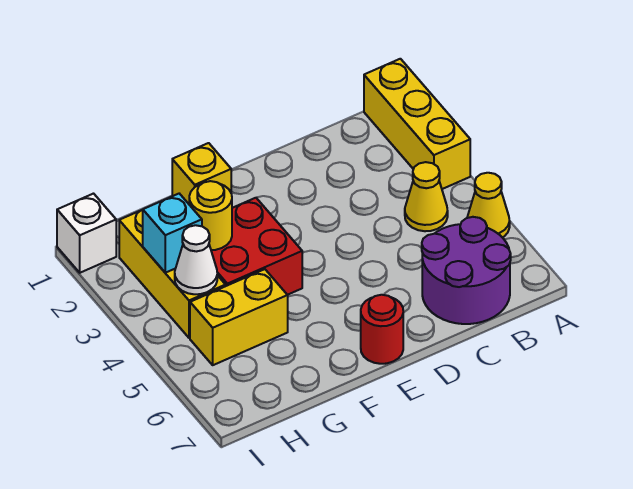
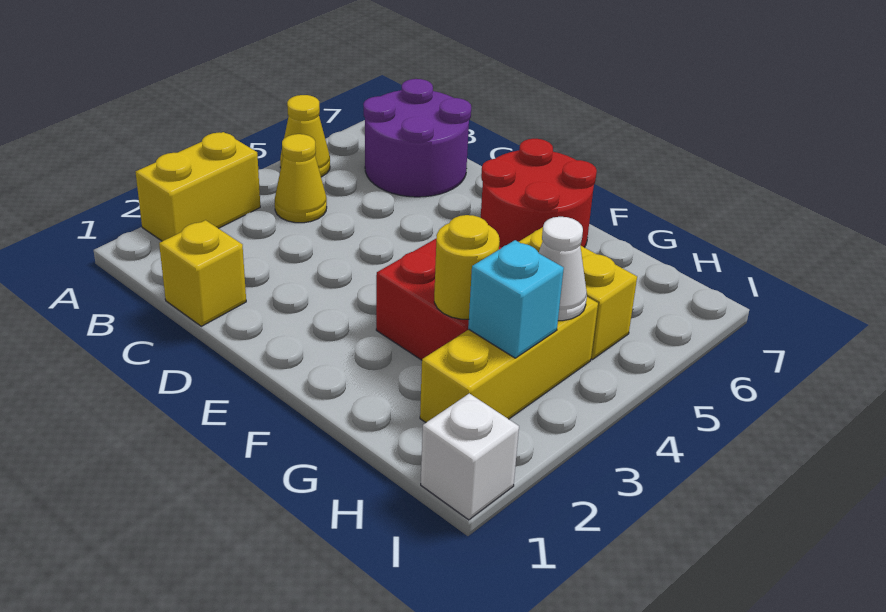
yellow 1x3 brick [364,59,470,189] -> yellow 1x2 brick [136,132,260,241]
red 1x1 round brick [361,295,403,364] -> red 2x2 round brick [481,139,597,248]
yellow 1x1 brick [172,143,231,204] -> yellow 1x1 brick moved to [159,220,246,326]

